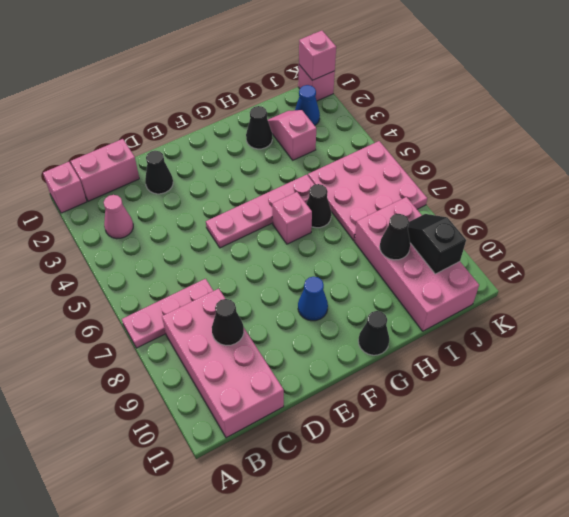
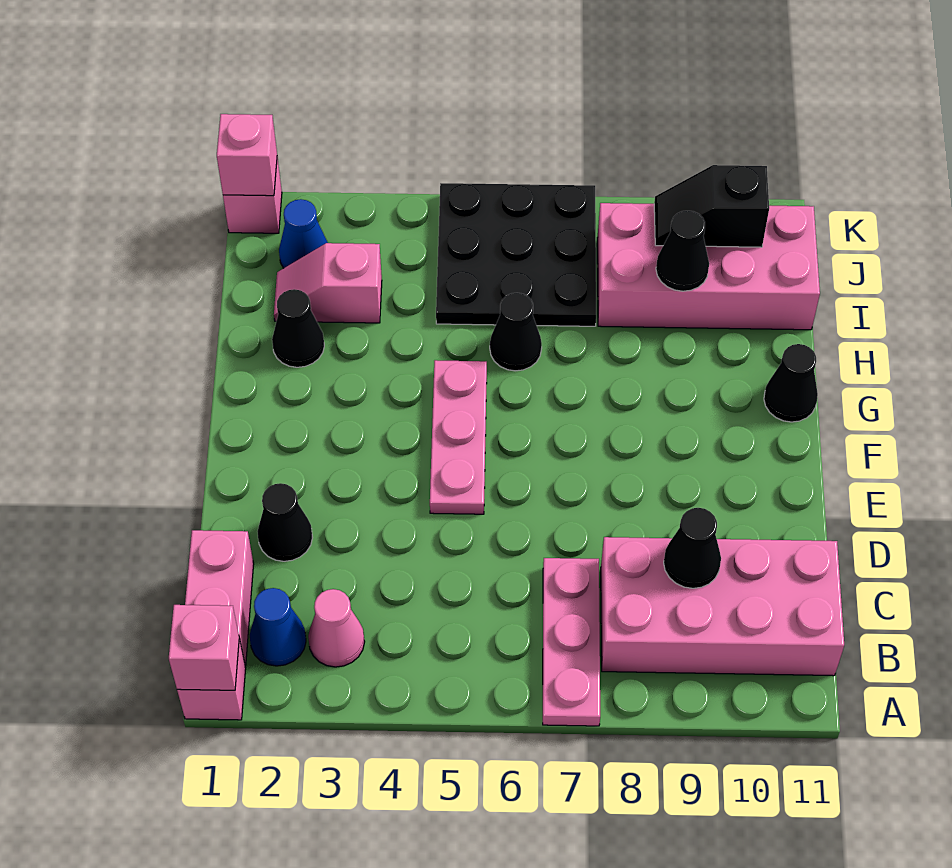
pink 1x4 plate [206,175,315,248] -> pink 1x3 plate [430,360,487,514]
blue 1x1 cone [298,277,328,321] -> blue 1x1 cone moved to [250,588,306,666]
pink 1x1 brick [272,192,312,244] -> pink 1x1 brick moved to [169,605,239,690]
pink 3x3 plate [308,141,427,240] -> black 3x3 plate [436,183,596,326]

